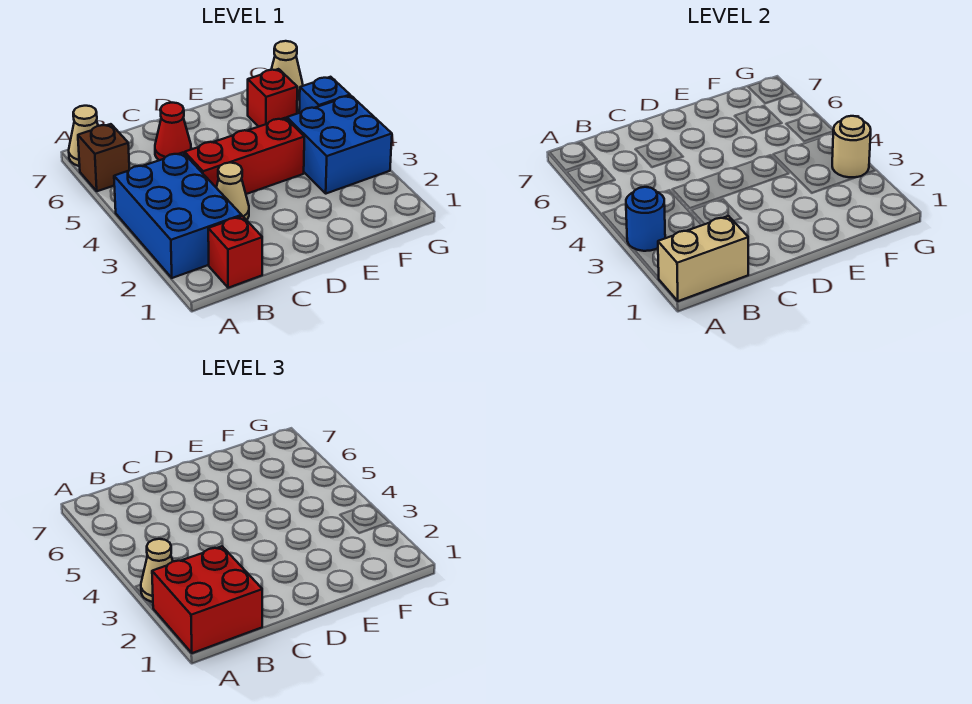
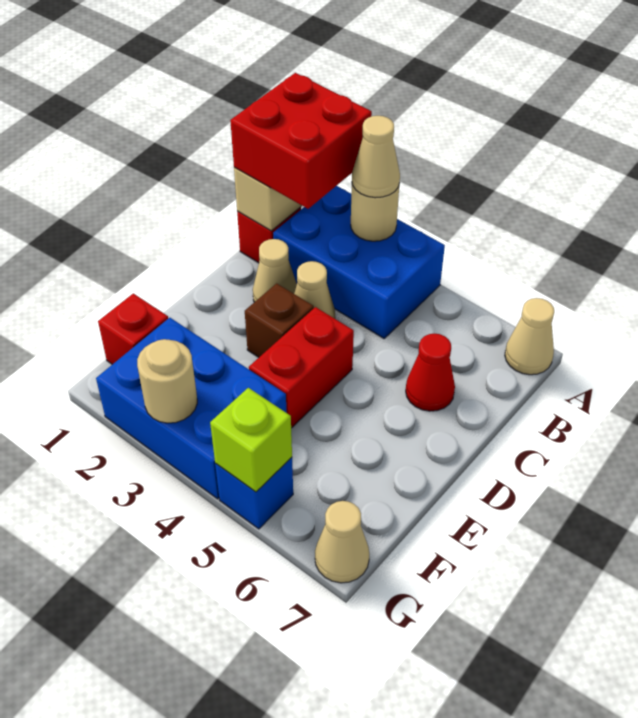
blue 1x1 round brick [626,187,665,251] -> tan 1x1 round brick [351,185,399,241]
brown 1x1 brick [78,124,129,191] -> brown 1x1 brick moved to [245,283,314,357]
none -> tan 1x1 cone [253,239,297,302]
red 1x3 brick [185,118,304,194] -> red 1x2 brick [249,307,354,428]
blue 2x2 brick [287,96,392,194] -> blue 2x3 brick [96,318,287,499]
red 1x1 brick [248,69,298,127] -> red 1x1 brick moved to [98,293,168,364]
none -> lime 1x1 brick [210,388,292,492]

